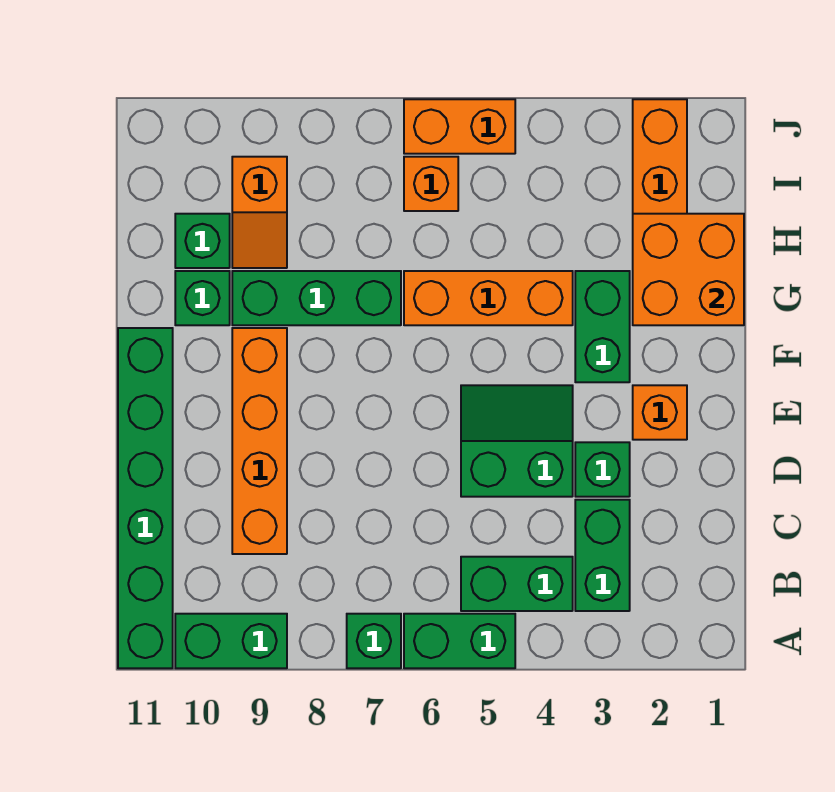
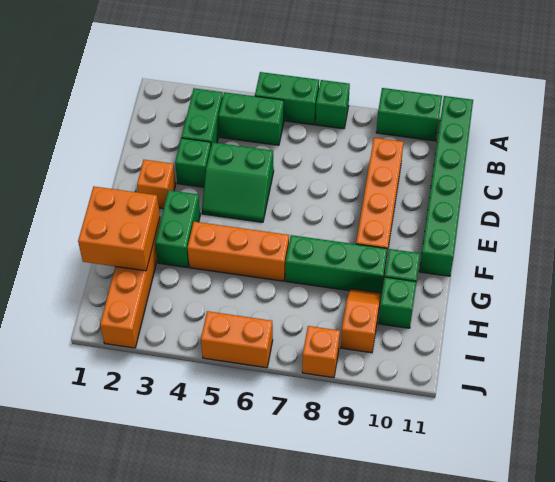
orange 1x1 brick [404,157,458,211] -> orange 1x1 brick moved to [302,326,340,378]

